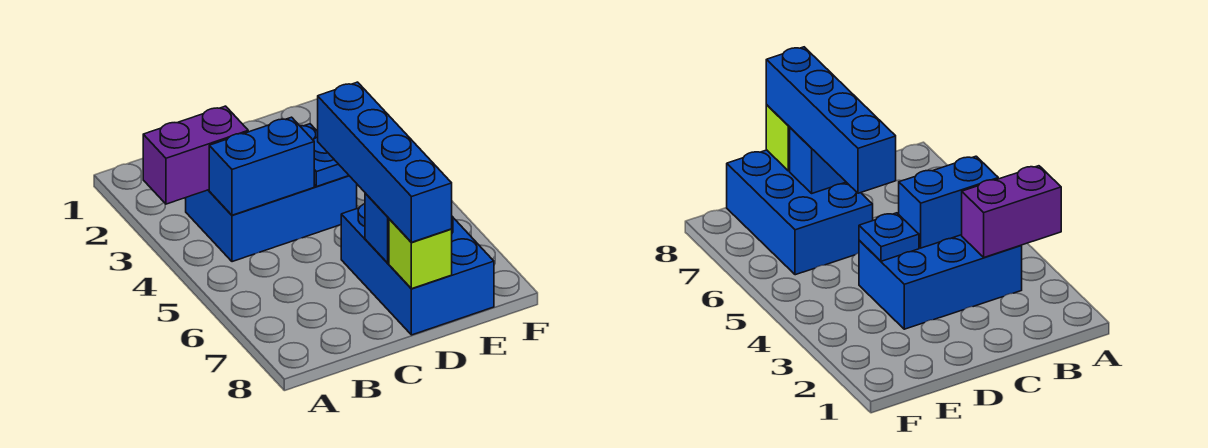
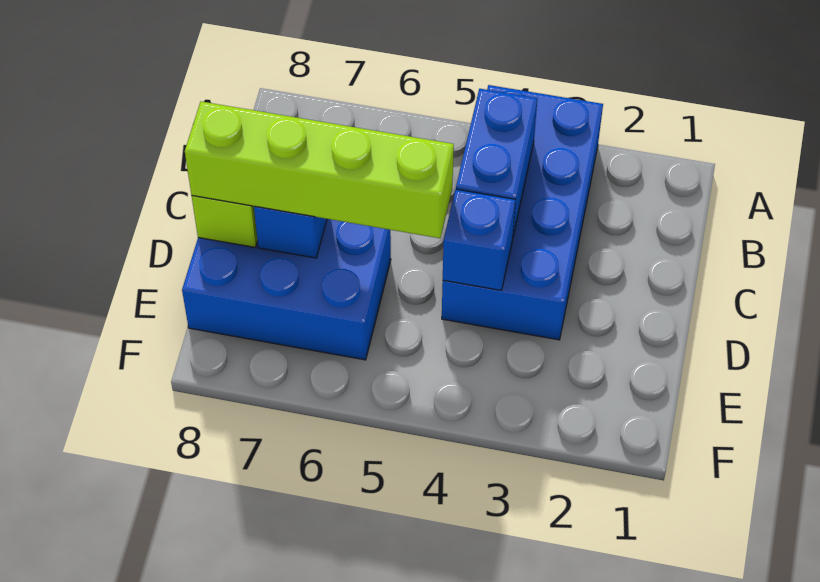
purple 1x2 brick [143,106,248,204] -> none
blue 2x3 brick [186,124,357,262] -> blue 2x4 brick [442,85,603,340]
blue 1x1 plate [313,137,349,187] -> blue 1x1 brick [443,189,515,290]
blue 1x4 brick [318,82,452,242] -> lime 1x4 brick [185,102,454,238]

